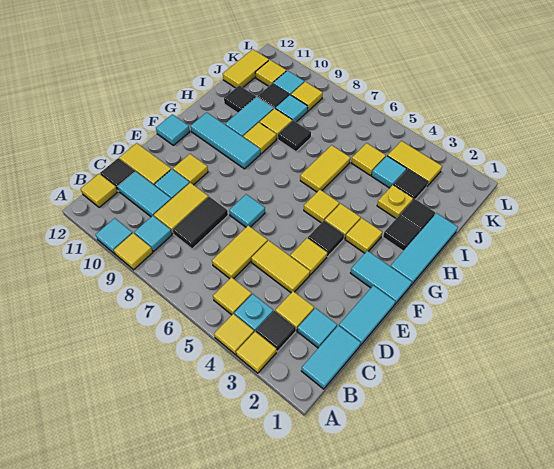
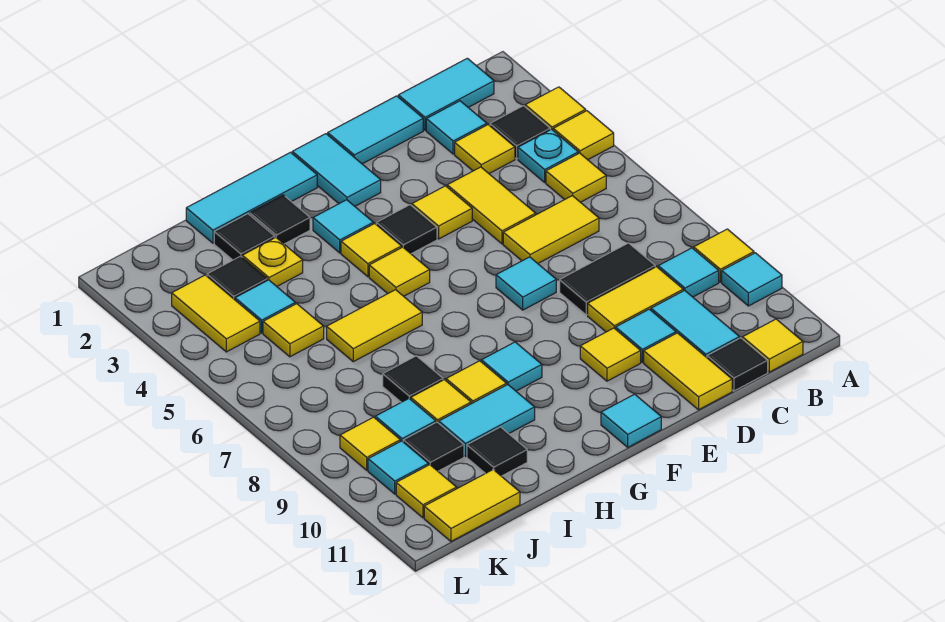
yellow 1x1 tile [345,218,382,253] -> cyan 1x1 tile [313,200,373,253]
cyan 1x3 tile [191,112,260,169] -> cyan 1x1 tile [481,342,542,391]

